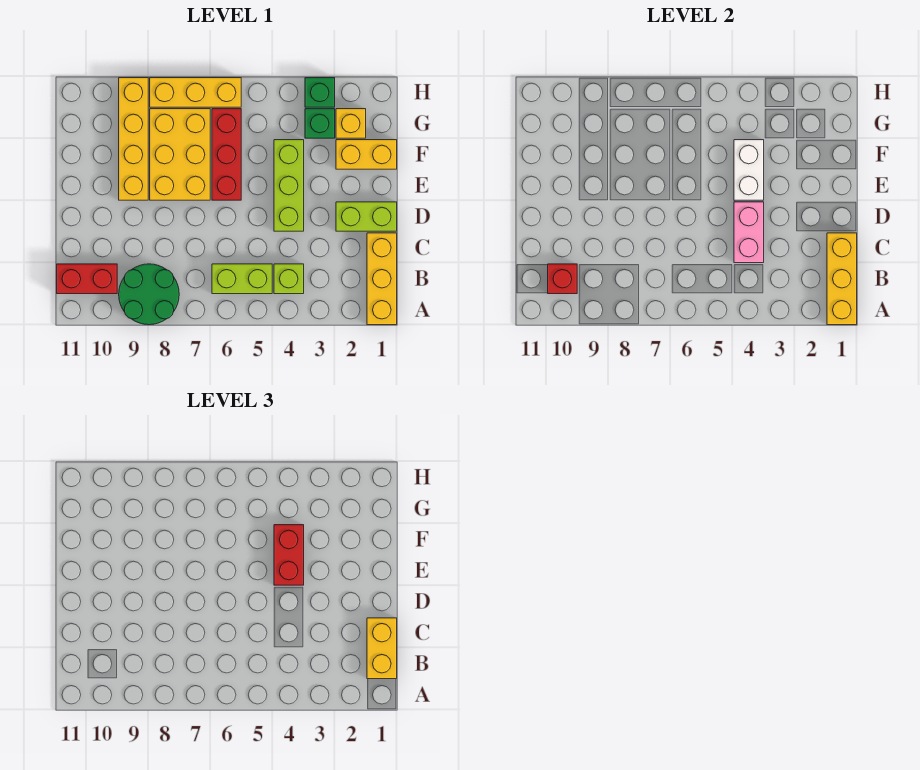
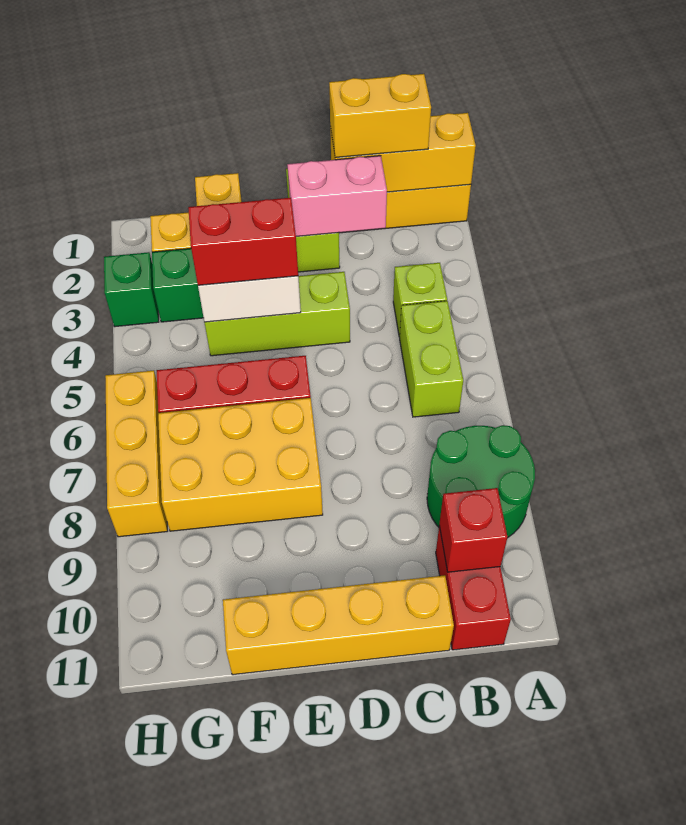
pink 1x2 brick [734,202,764,263] -> pink 1x2 brick moved to [287,156,387,236]
yellow 1x4 brick [119,78,148,200] -> yellow 1x4 brick moved to [223,575,454,675]

